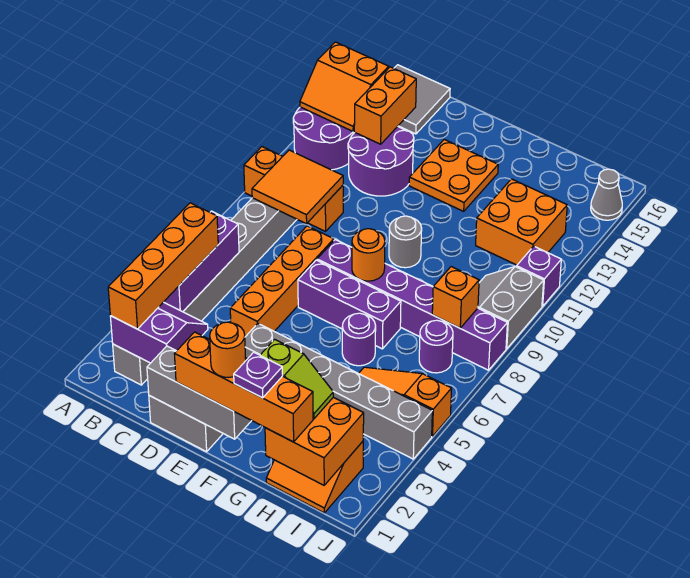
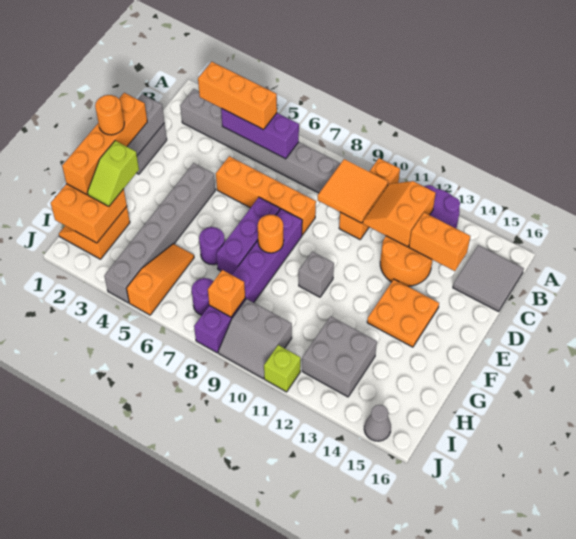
orange 2x2 slope [300,42,389,131] -> orange 2x2 slope moved to [363,181,436,247]
purple 2x2 slope [110,302,208,363] -> none
orange 1x4 brick [108,203,218,329] -> orange 1x3 brick [198,62,277,130]
purple 2x2 round brick [348,127,414,196] -> orange 2x2 round brick [380,236,432,286]
grey 1x1 round brick [389,216,422,268] -> grey 1x1 brick [299,252,334,297]
purple 1x1 plate [234,352,283,398] -> none
orange 2x2 brick [476,179,567,265] -> grey 2x2 brick [302,316,377,397]
grey 2x2 slope [478,267,544,349] -> grey 2x2 slope turned to [218,299,292,379]
purple 1x1 brick [517,246,561,306] -> lime 1x1 brick [264,345,301,392]

